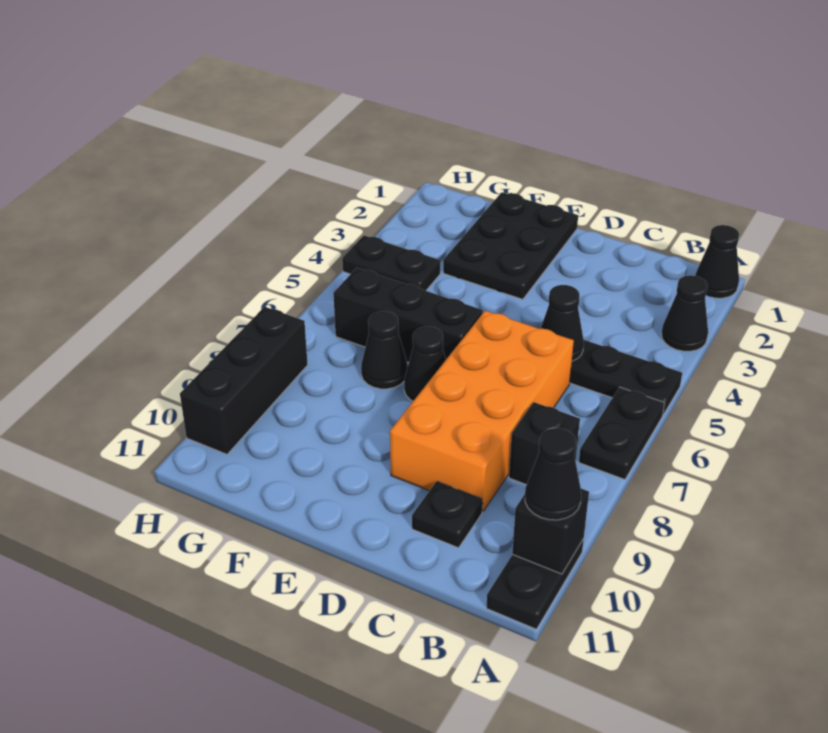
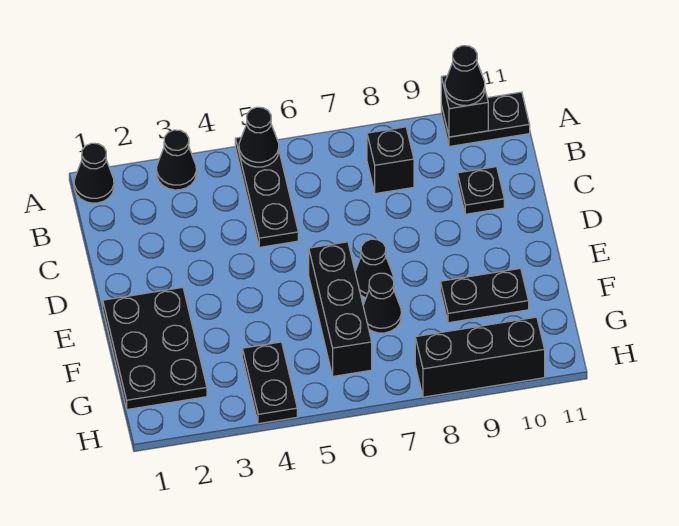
black 1x2 plate [579,387,664,480] -> black 1x2 plate moved to [440,268,529,323]
black 1x1 cone [540,285,584,361] -> black 1x1 cone moved to [239,107,279,167]
orange 2x4 brick [390,311,574,511] -> none
black 2x3 plate [443,192,578,299] -> black 2x3 plate turned to [103,287,207,409]

